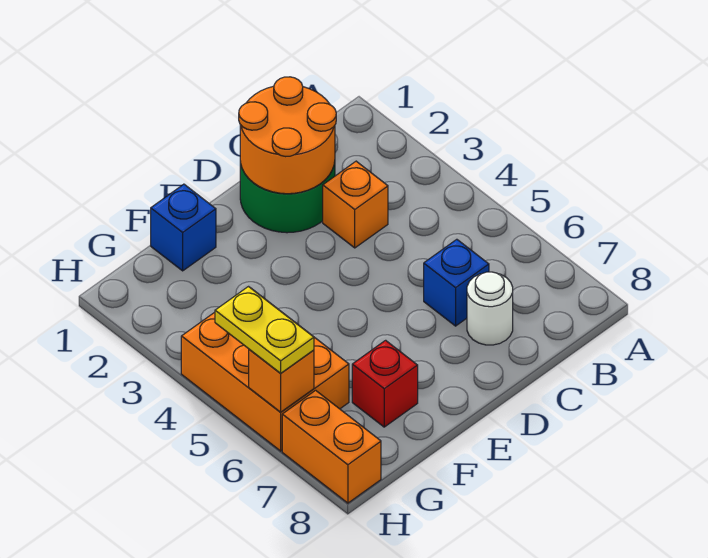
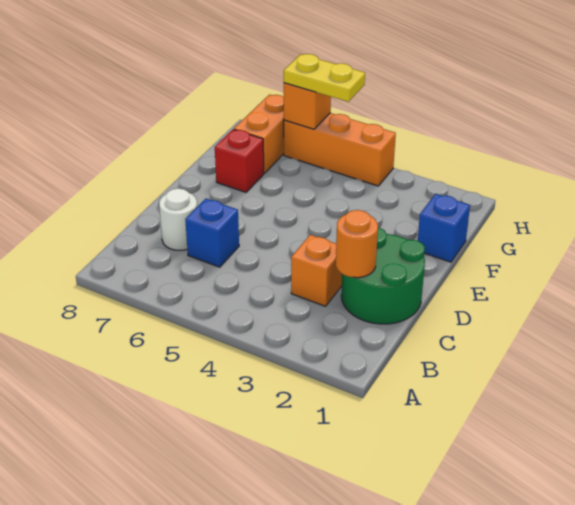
orange 2x2 round brick [239,77,336,194] -> orange 1x1 round brick [336,210,378,278]
orange 2x3 brick [181,292,349,451] -> orange 1x3 brick [284,113,396,186]
orange 1x2 brick [282,390,381,503] -> orange 1x2 brick turned to [234,95,284,173]

